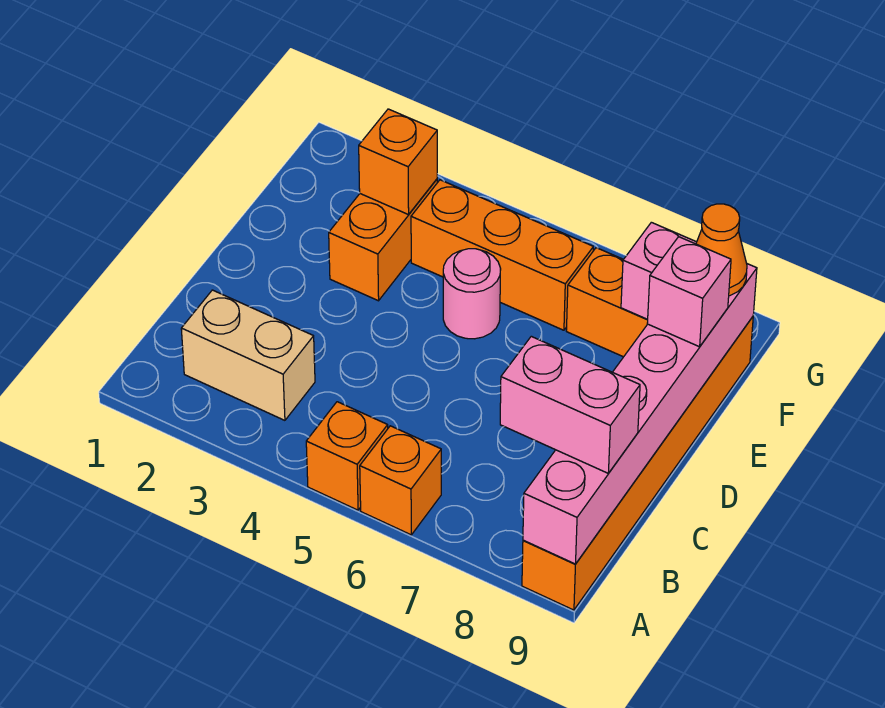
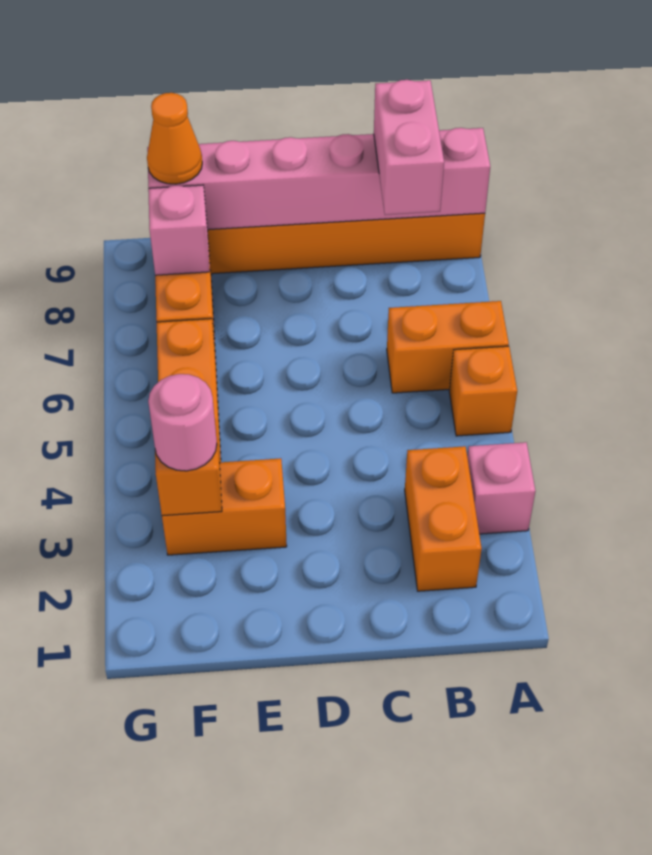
orange 1x1 brick [360,426,441,535] -> orange 1x2 brick [387,301,509,393]
tan 1x2 brick [181,290,315,420] -> orange 1x2 brick [405,446,482,591]
pink 1x1 round brick [443,249,501,339] -> pink 1x1 round brick moved to [148,374,217,471]
pink 1x1 brick [647,237,731,347] -> pink 1x1 brick moved to [467,442,535,534]

